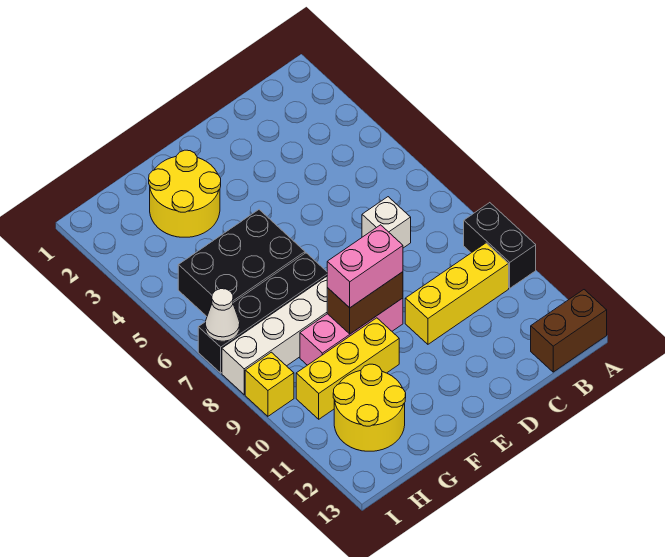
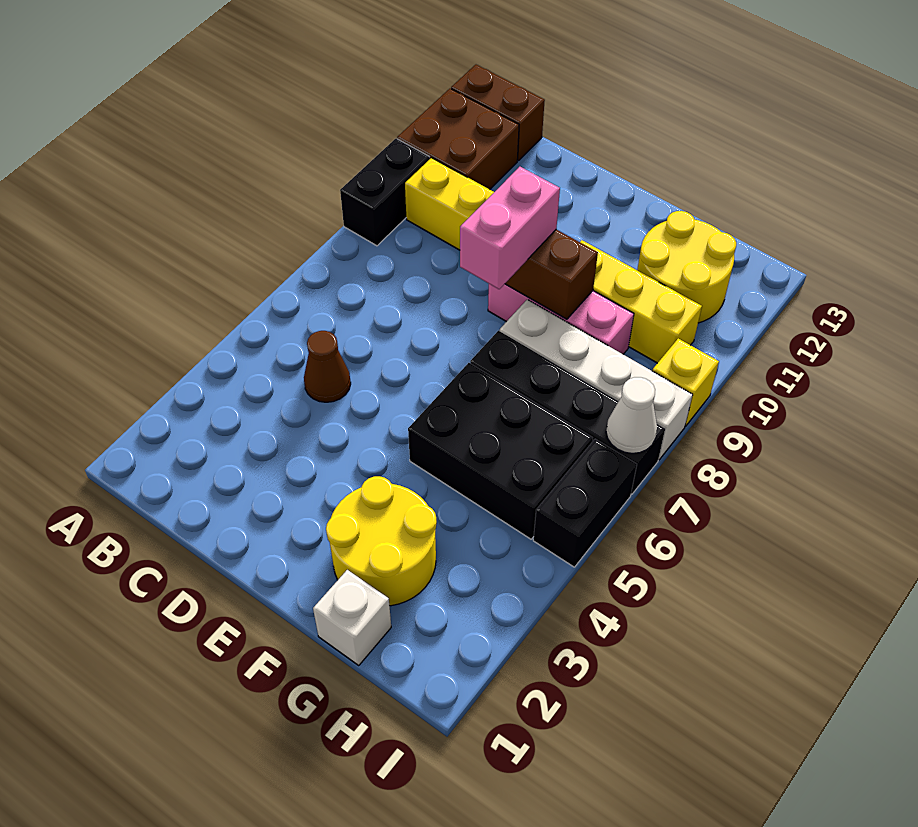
none -> brown 2x2 brick [397,88,519,189]
none -> brown 1x1 cone [304,331,351,402]
white 1x1 brick [362,197,411,248] -> white 1x1 brick moved to [313,570,391,665]
pink 1x2 brick [327,225,403,308] -> pink 1x2 brick turned to [460,167,560,289]
none -> black 1x2 brick [533,439,637,567]

